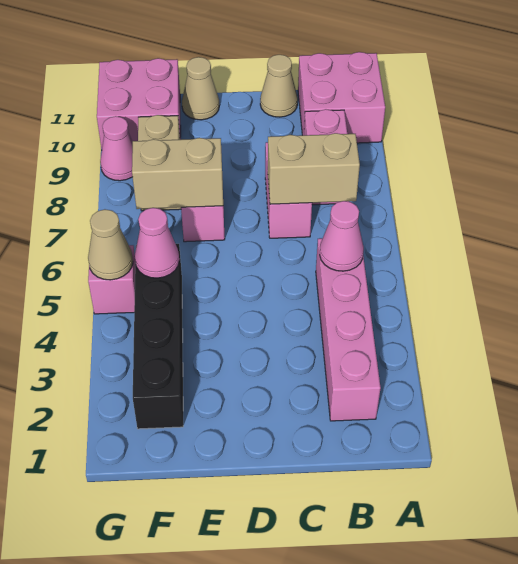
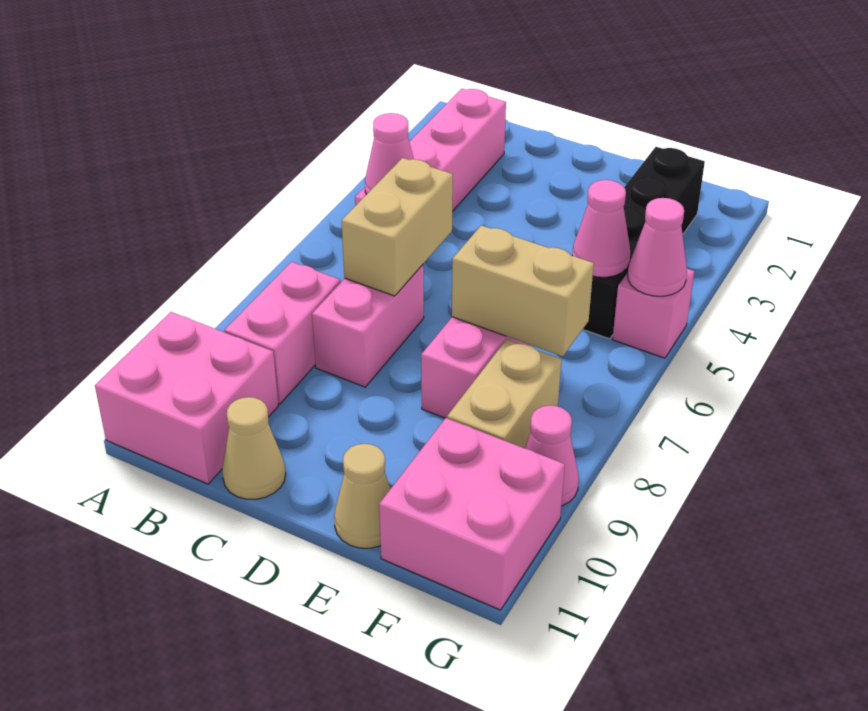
tan 1x2 brick [268,133,360,204] -> tan 1x2 brick turned to [342,158,453,296]
tan 1x1 cone [88,209,133,280] -> pink 1x1 cone [628,198,687,296]

